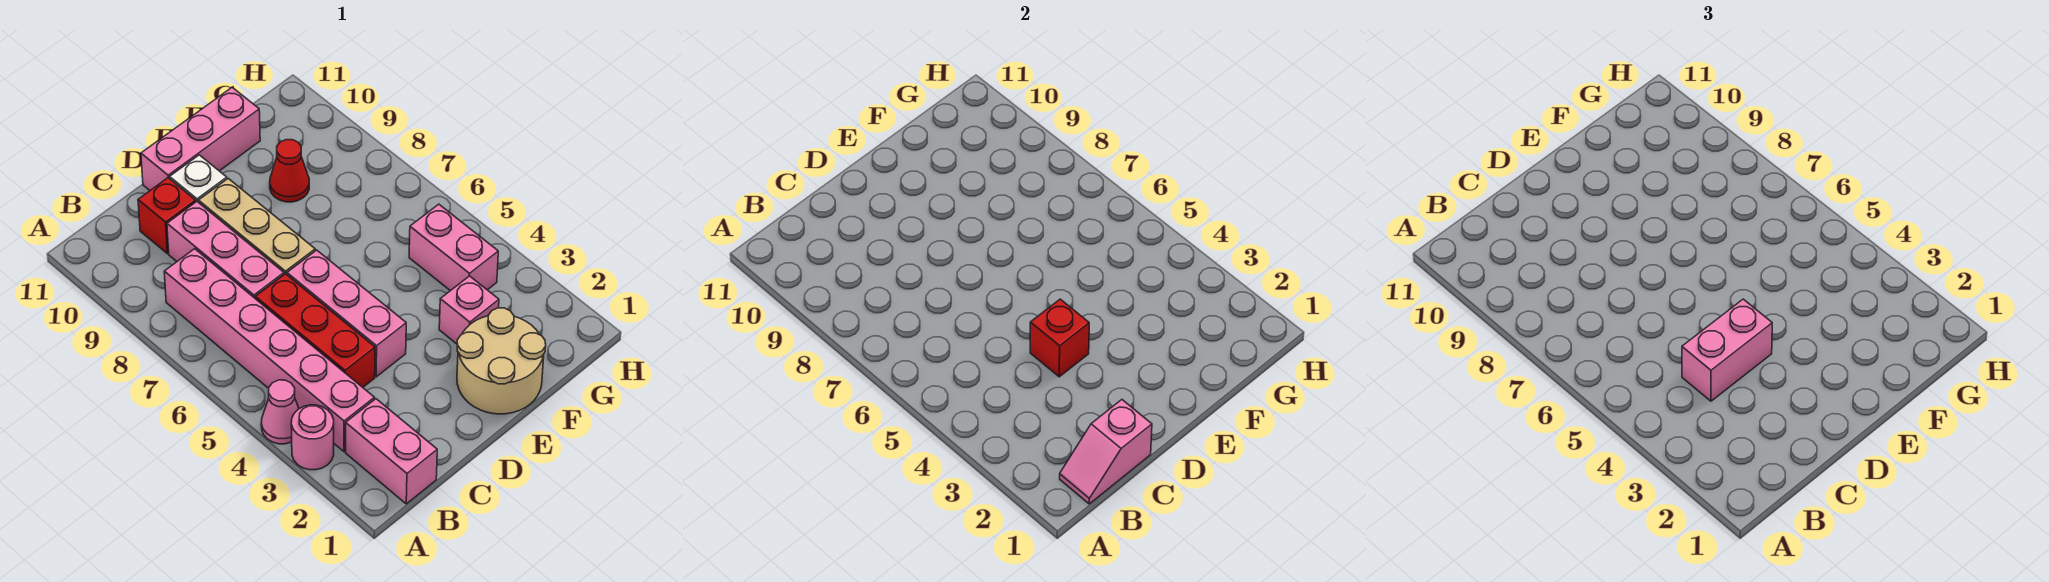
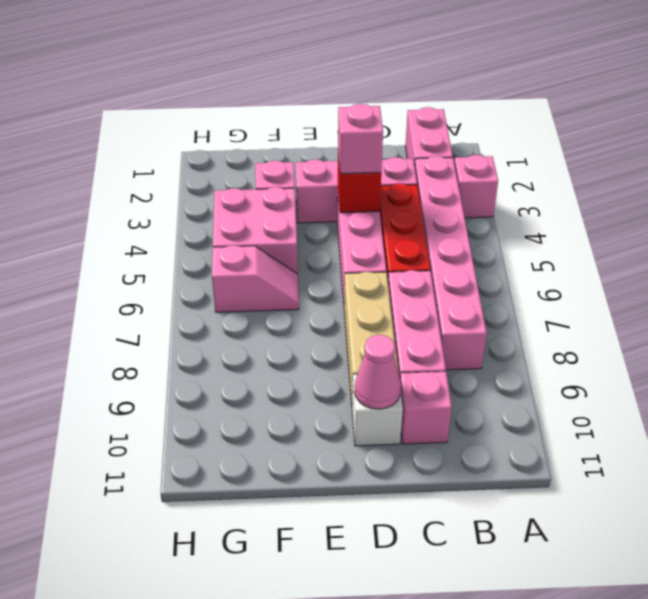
pink 1x1 round brick [291,405,334,470] -> pink 1x1 brick [454,155,498,218]
pink 1x1 cone [261,380,299,444] -> pink 1x1 cone moved to [354,335,401,409]
pink 1x2 slope [1060,400,1152,504] -> pink 1x2 slope moved to [212,245,299,312]
pink 1x2 brick [1682,299,1772,401] -> pink 1x1 brick [338,104,383,174]
red 1x1 brick [138,178,196,254] -> pink 1x1 brick [400,371,452,444]
pink 1x3 brick [141,87,260,190] -> pink 1x3 brick moved to [295,157,417,223]
tan 2x2 round brick [457,308,546,414] -> none
red 1x1 cone [270,140,309,202] -> none
pink 1x2 brick [409,204,498,291] -> pink 2x2 brick [213,187,298,274]

